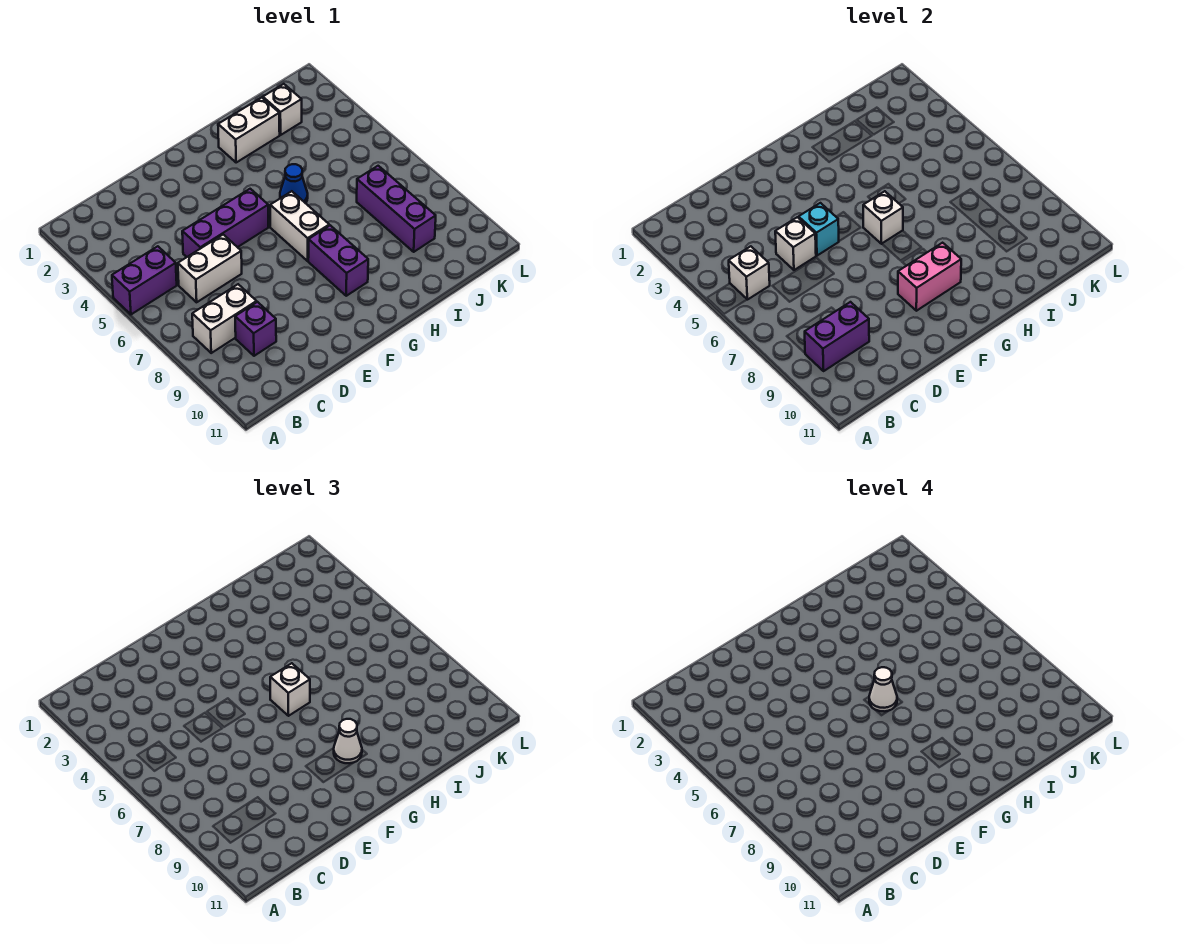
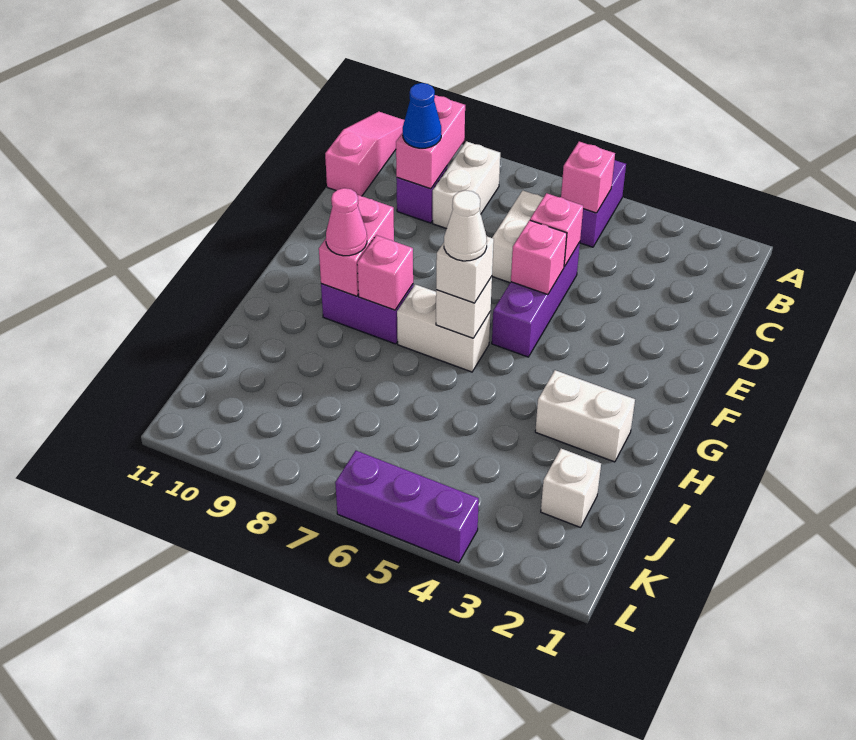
none -> pink 1x3 slope [325,112,405,196]
white 1x1 brick [729,246,770,300] -> pink 1x1 brick [561,142,615,213]
purple 1x2 brick [805,302,869,371] -> pink 1x2 brick [396,95,465,189]
white 1x1 brick [775,217,816,270] -> pink 1x1 brick [530,193,583,267]
cyan 1x1 brick [799,203,839,256] -> pink 1x1 brick [511,220,567,295]
none -> pink 1x1 brick [357,235,413,310]
white 1x1 cone [334,719,362,763] -> pink 1x1 cone [326,188,367,256]
white 1x2 brick [218,97,280,163] -> white 1x2 brick turned to [535,370,635,462]
blue 1x1 cone [280,164,308,203] -> blue 1x1 cone moved to [403,83,441,148]
purple 1x3 brick [357,166,436,252] -> purple 1x3 brick moved to [335,451,479,563]

